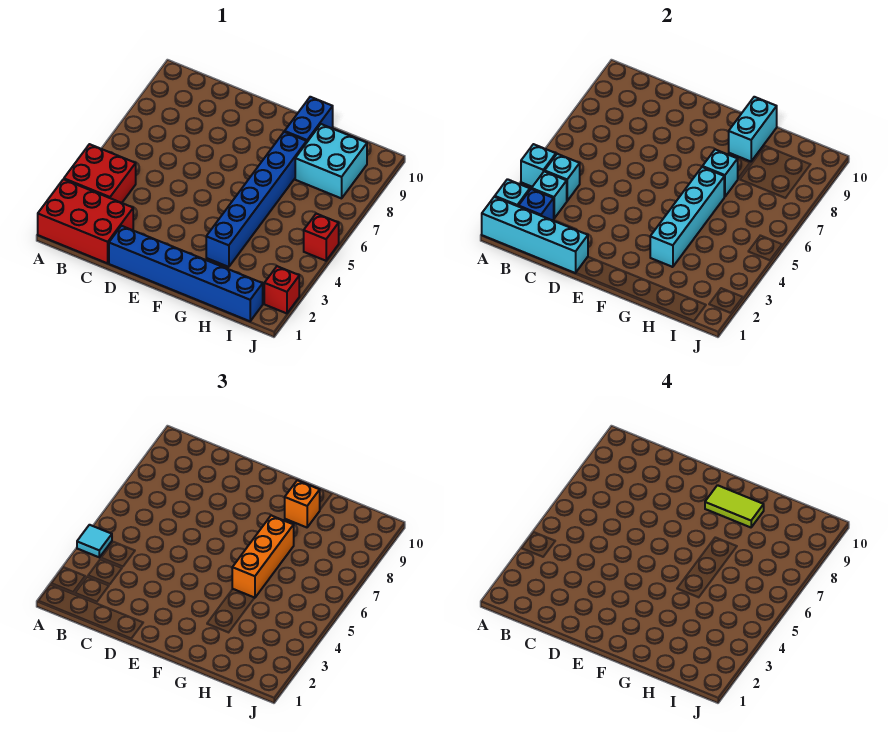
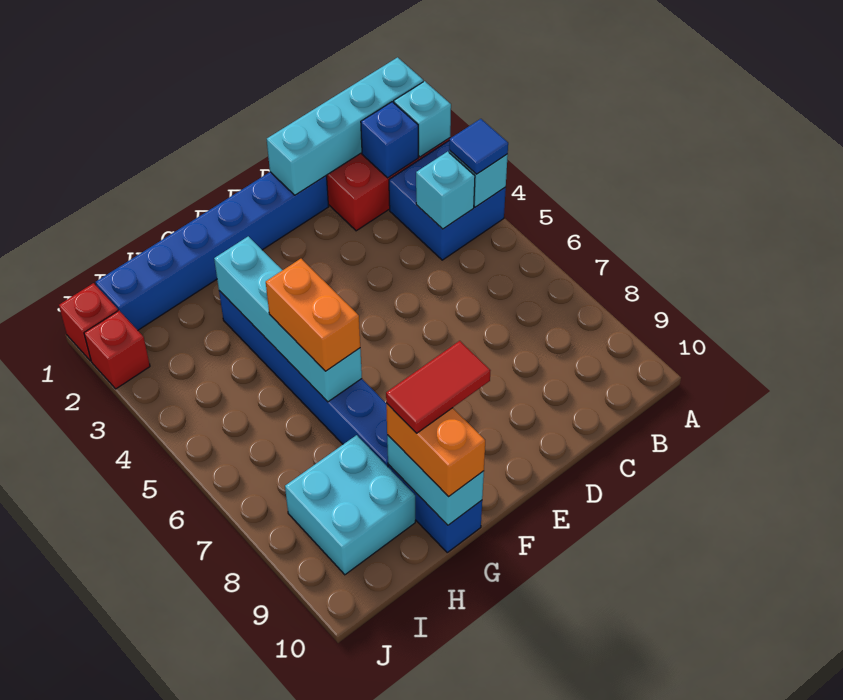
red 2x2 brick [64,144,136,203] -> blue 2x2 brick [389,141,506,260]
cyan 1x1 tile [77,525,112,557] -> blue 1x1 tile [449,119,508,174]
cyan 1x1 brick [532,171,567,218] -> none
lime 1x2 tile [705,485,764,527] -> red 1x2 tile [386,341,490,433]
orange 1x3 brick [232,515,294,598] -> orange 1x2 brick [266,259,360,371]
cyan 1x1 brick [703,149,738,197] -> none
orange 1x1 brick [285,480,320,527] -> orange 1x2 brick [386,403,485,497]
red 1x1 brick [304,214,339,261] -> red 1x1 brick moved to [59,283,118,361]

